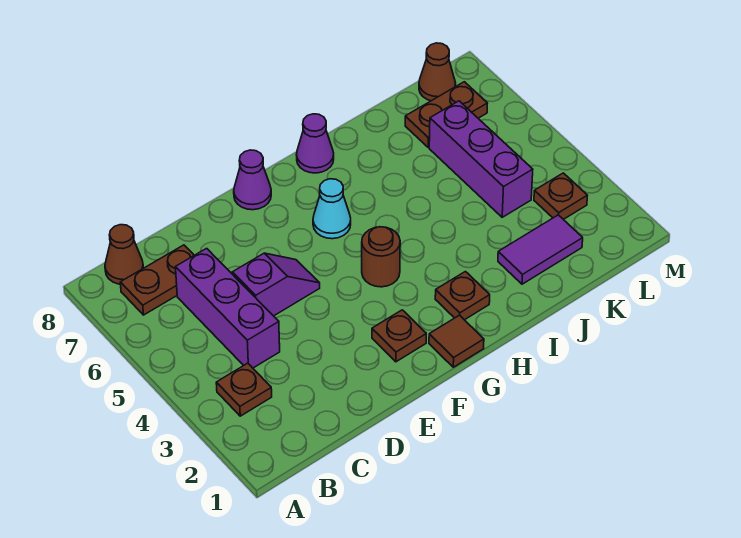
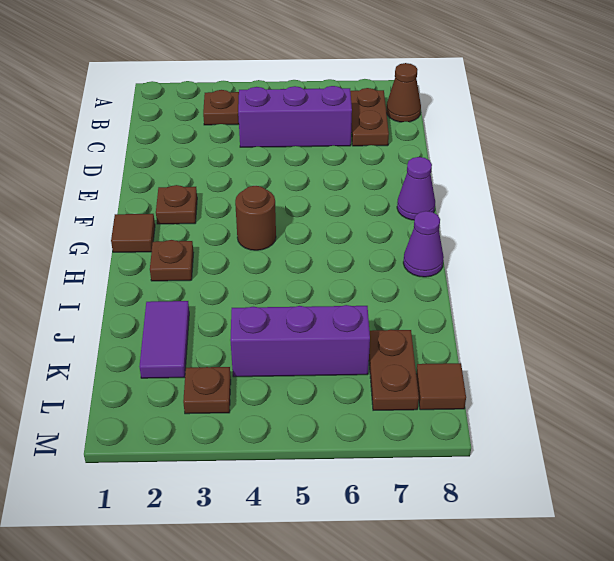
purple 1x2 slope [232,253,320,316] -> none
cyan 1x1 cone [313,179,351,239] -> none
brown 1x1 cone [419,43,456,101] -> brown 1x1 tile [416,363,466,410]

